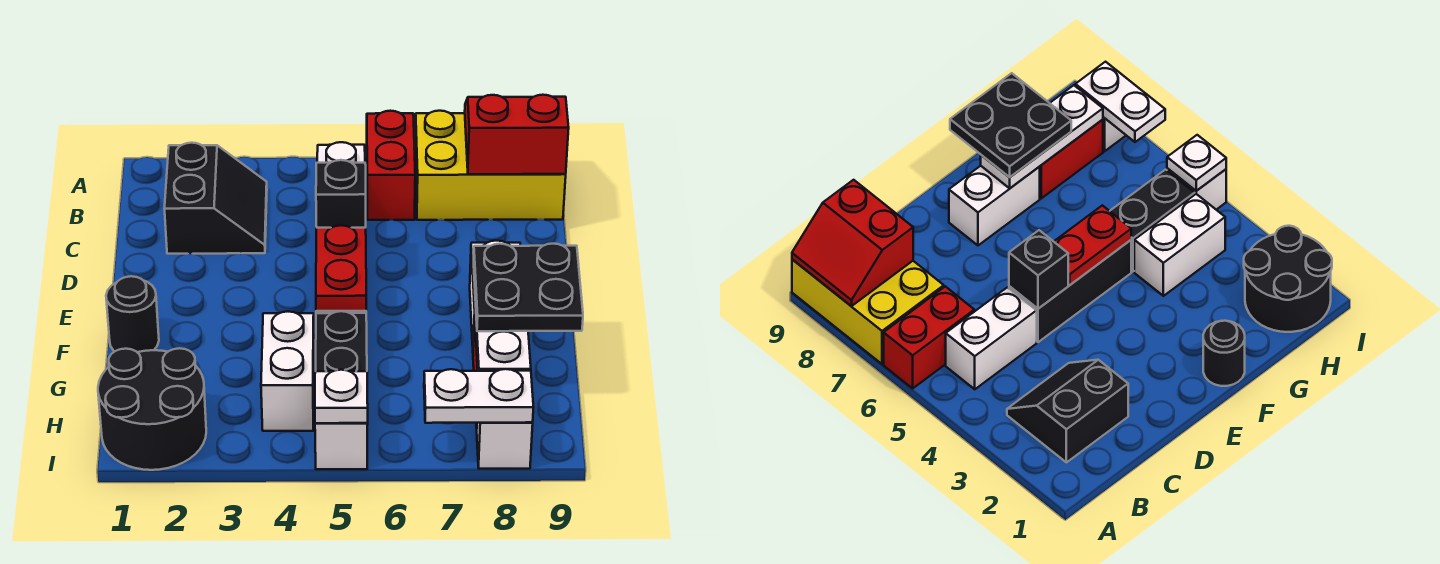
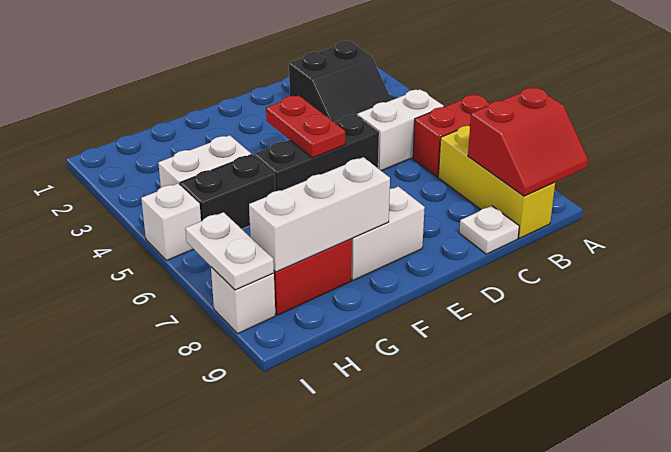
yellow 2x3 brick [415,111,566,220] -> yellow 1x3 brick [438,126,555,238]
red 2x2 slope [465,95,569,174] -> red 2x2 slope turned to [468,87,588,196]
black 1x1 brick [316,160,366,228] -> none
red 1x2 plate [316,225,366,311] -> red 1x2 plate turned to [266,95,345,158]
black 1x1 round brick [106,276,159,352] -> none
white 1x3 plate [473,262,531,371] -> white 1x3 brick [249,157,390,272]
black 2x2 plate [474,244,583,331] -> none
black 2x2 round brick [98,348,206,470] -> none
white 1x1 plate [315,370,368,423] -> white 1x1 plate moved to [459,206,519,254]

